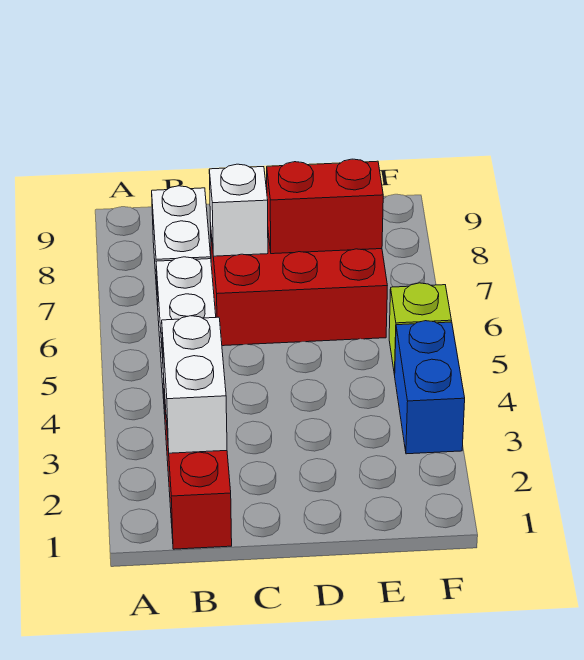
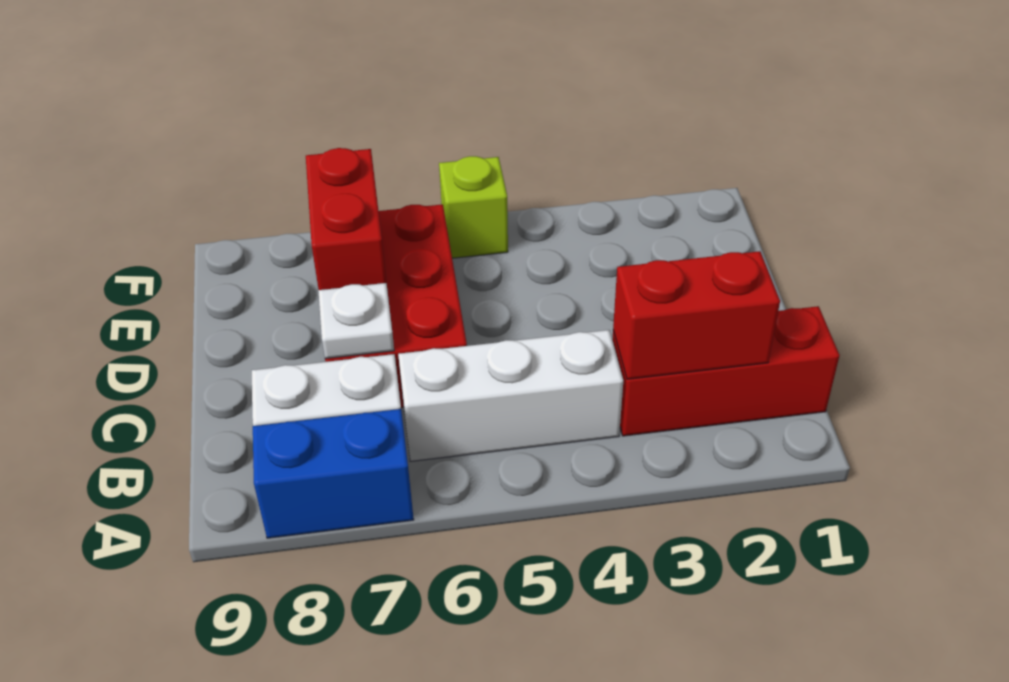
white 1x2 brick [162,316,227,453] -> red 1x2 brick [613,251,780,379]
white 1x1 brick [209,164,268,256] -> white 1x1 plate [318,283,394,359]
blue 1x2 brick [395,321,465,454] -> blue 1x2 brick moved to [253,409,414,538]

